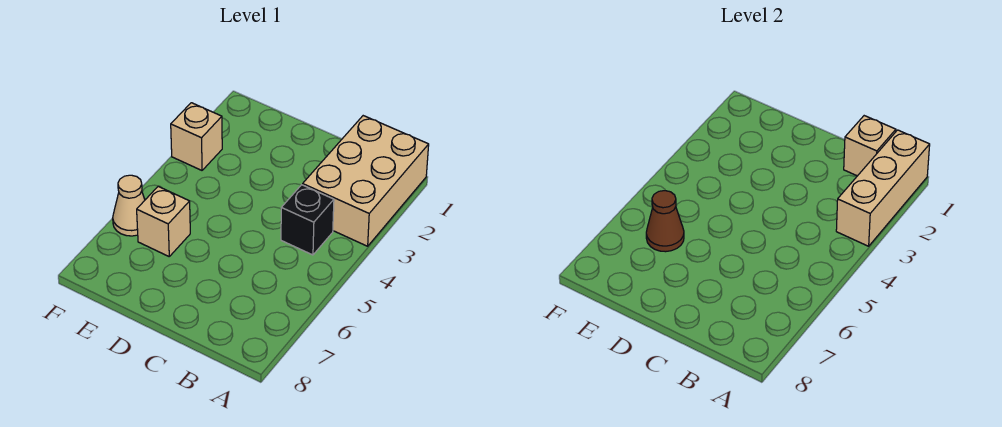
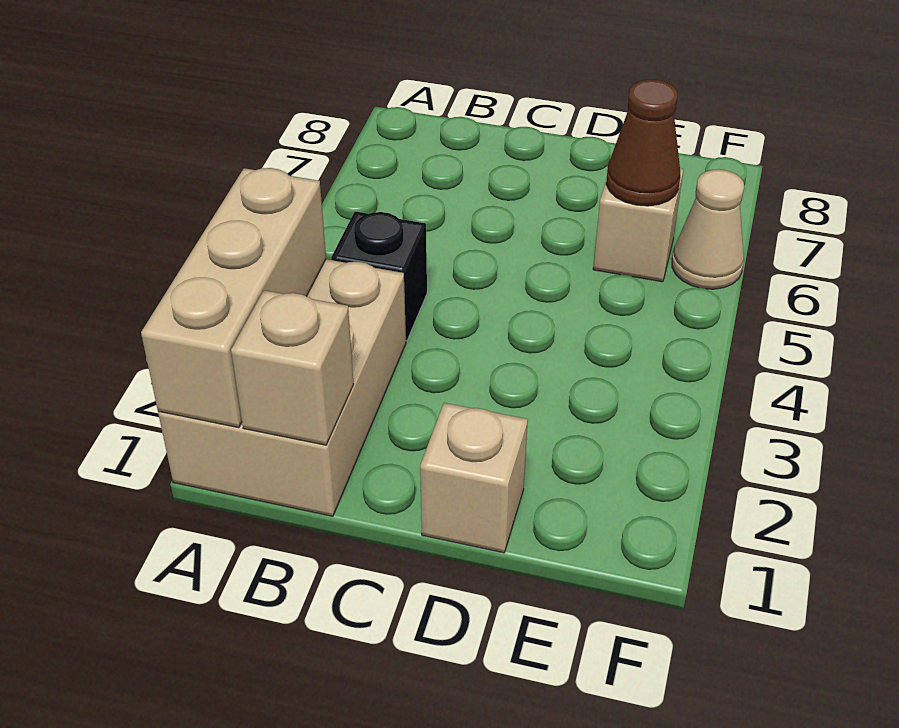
tan 1x1 brick [171,103,222,170] -> tan 1x1 brick moved to [420,403,528,553]

